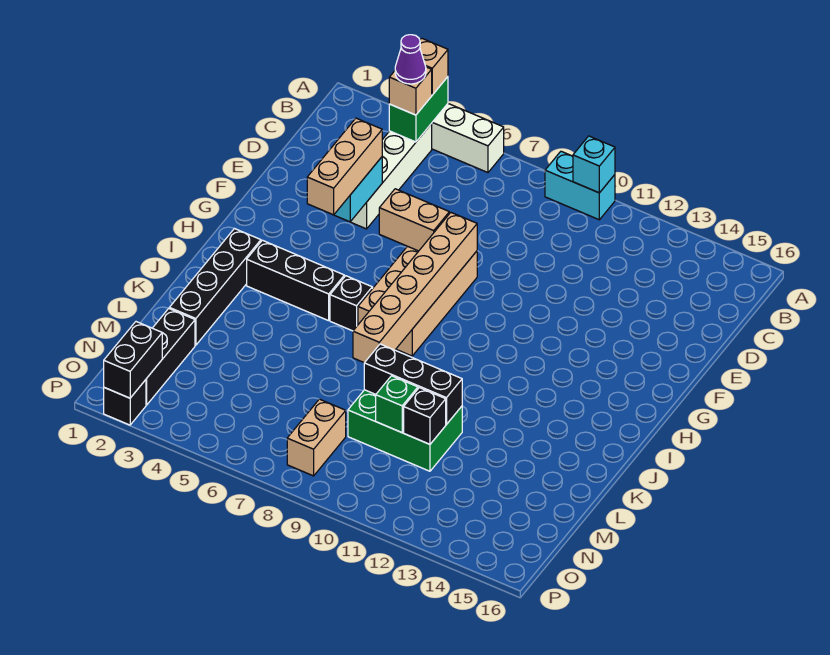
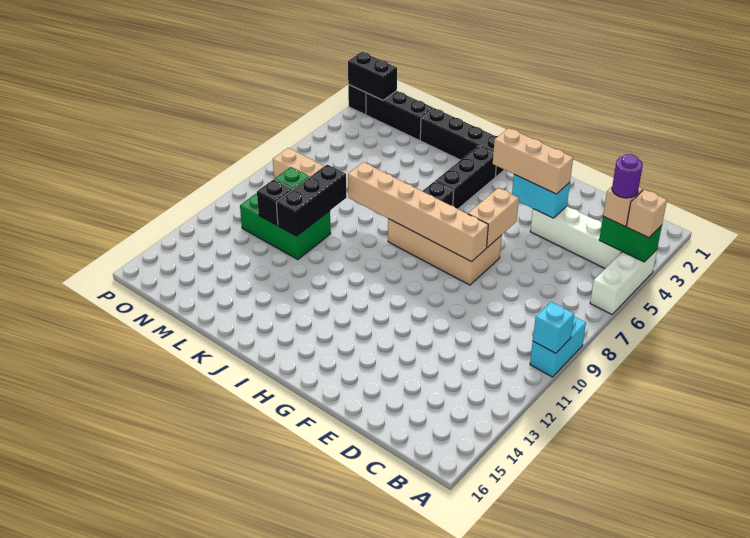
purple 1x1 cone [395,35,426,84] -> purple 1x1 round brick [612,154,643,198]
green 2x3 brick [348,390,462,471] -> green 2x3 brick turned to [240,193,331,260]

